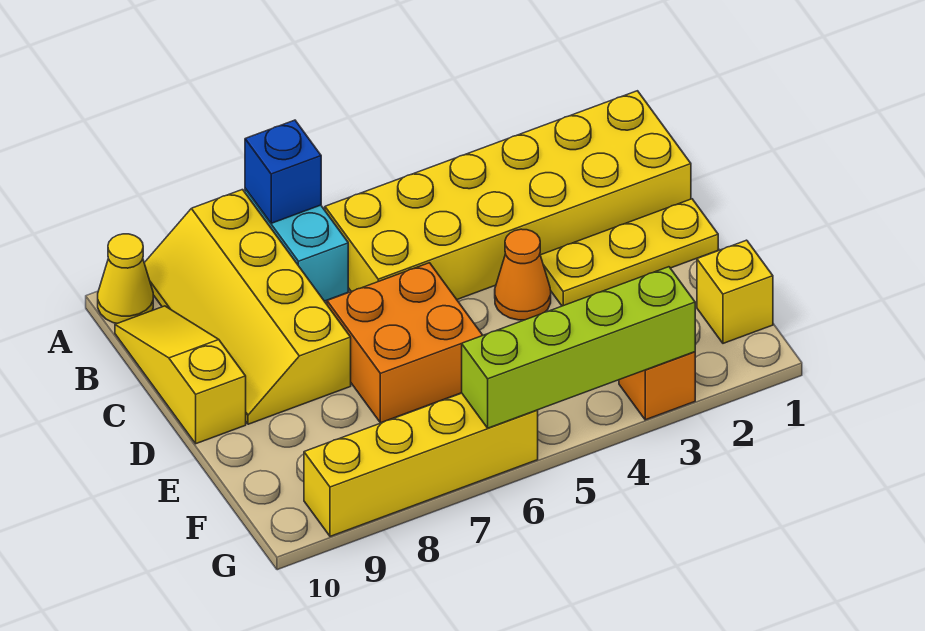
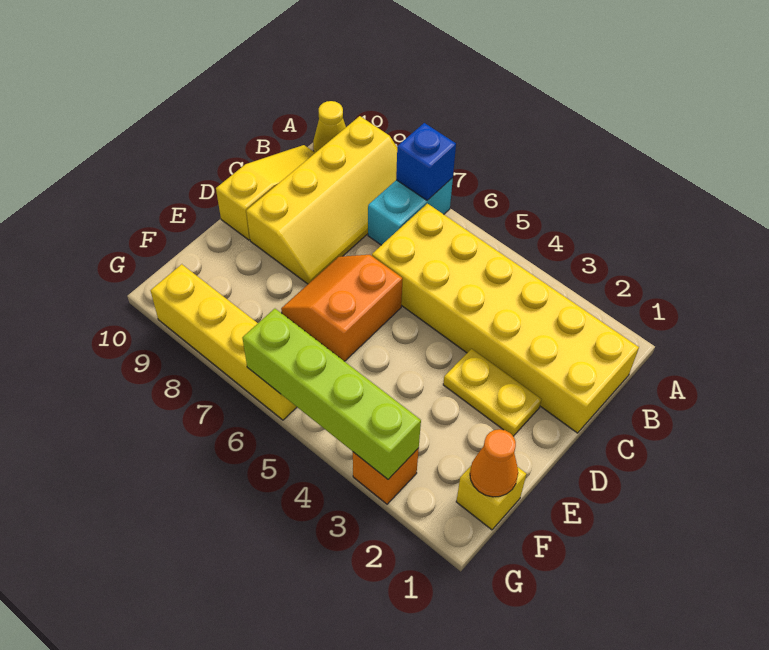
yellow 2x4 slope [144,190,351,424] -> yellow 2x4 slope turned to [246,116,397,284]
yellow 1x3 plate [540,199,718,306] -> yellow 1x2 plate [443,349,541,436]
orange 1x1 cone [495,229,551,320] -> orange 1x1 cone moved to [470,429,518,497]
orange 2x2 brick [327,263,483,423] -> orange 2x2 slope [281,255,403,361]

